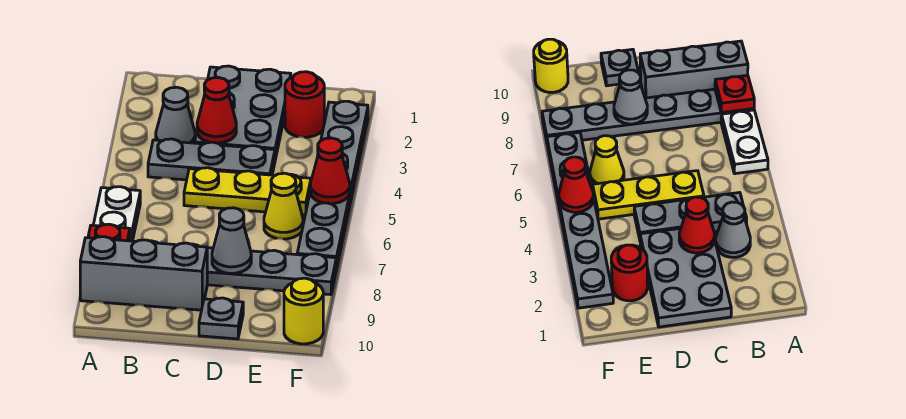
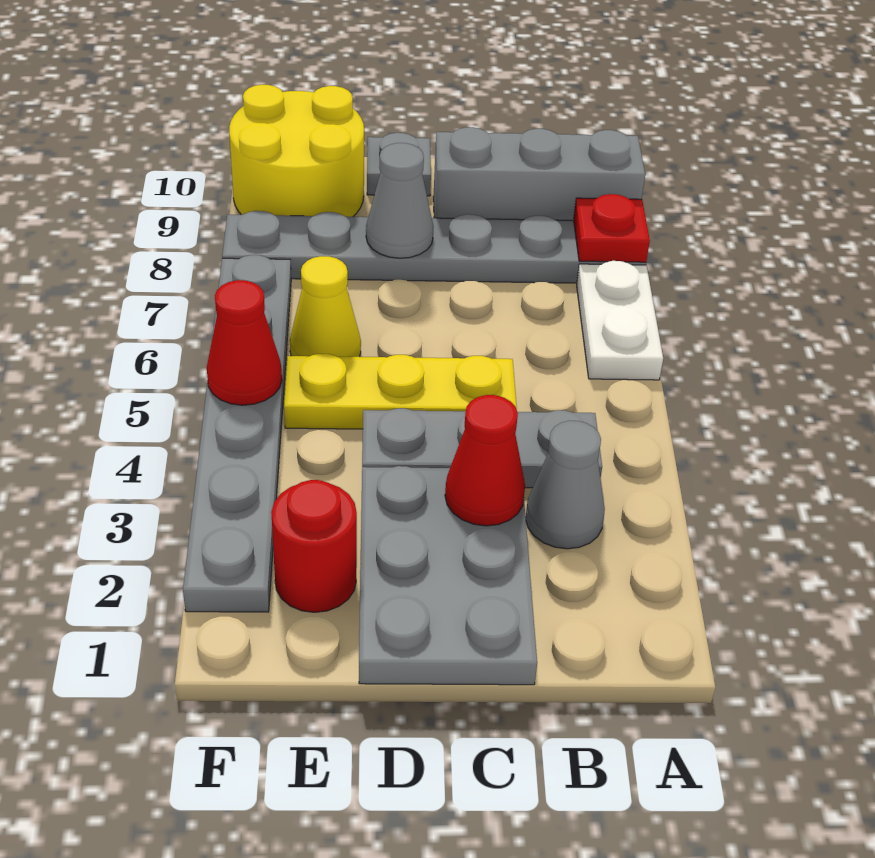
yellow 1x1 round brick [284,278,323,344] -> yellow 2x2 round brick [229,85,364,217]

